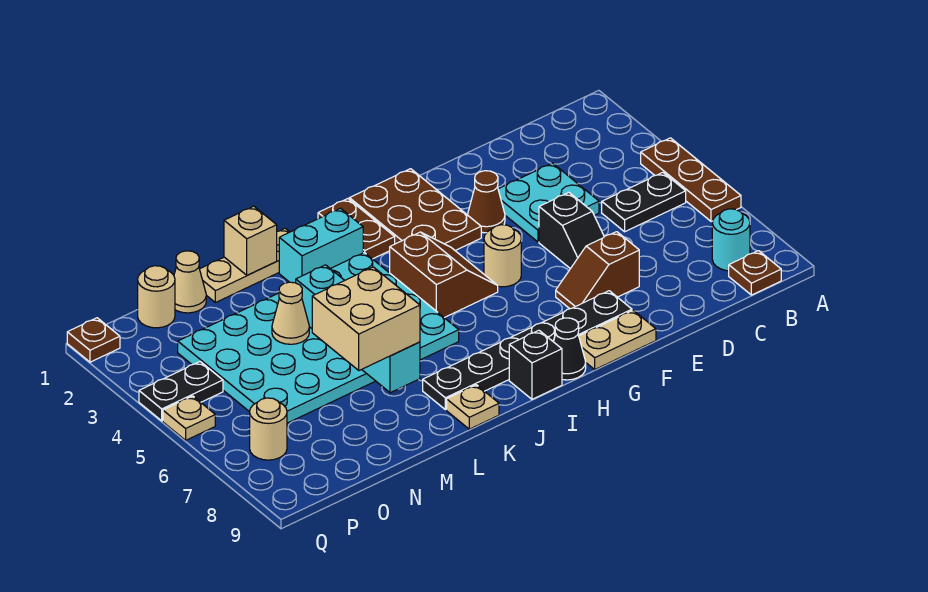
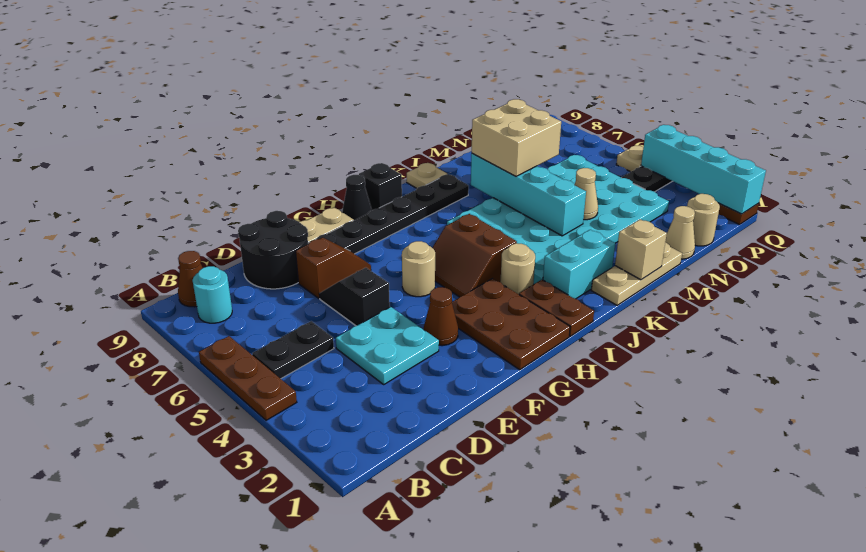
brown 1x1 plate [729,251,781,295] -> brown 1x1 cone [178,251,203,307]
none -> black 2x2 round brick [238,211,308,289]
tan 1x1 round brick [250,398,287,460] -> tan 1x1 round brick moved to [501,243,535,294]
none -> cyan 1x4 brick [641,125,766,214]

